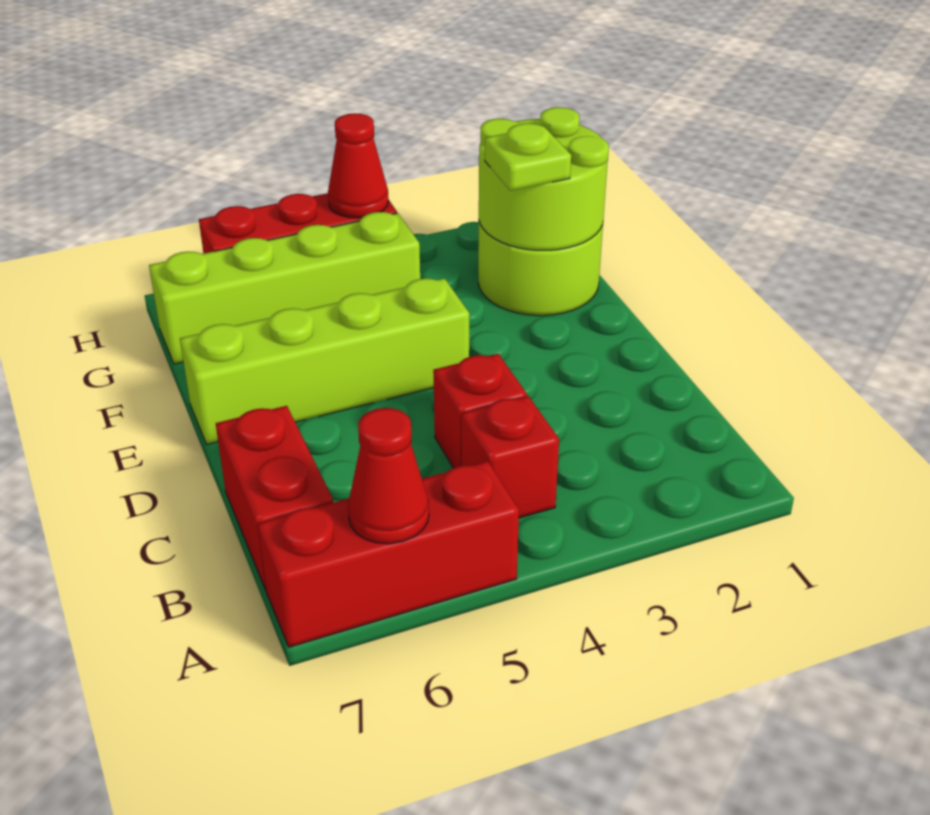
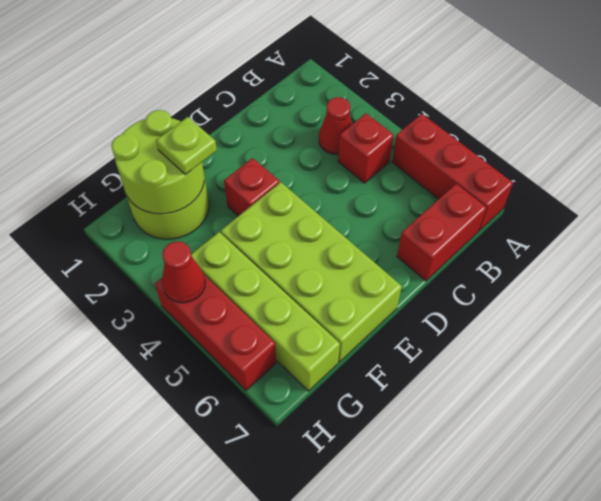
red 1x1 cone [348,408,429,544] -> red 1x1 cone moved to [319,97,352,154]
red 1x1 brick [433,354,527,468] -> red 1x1 brick moved to [224,158,280,216]
lime 1x4 brick [180,278,469,444] -> lime 2x4 brick [221,182,402,362]

